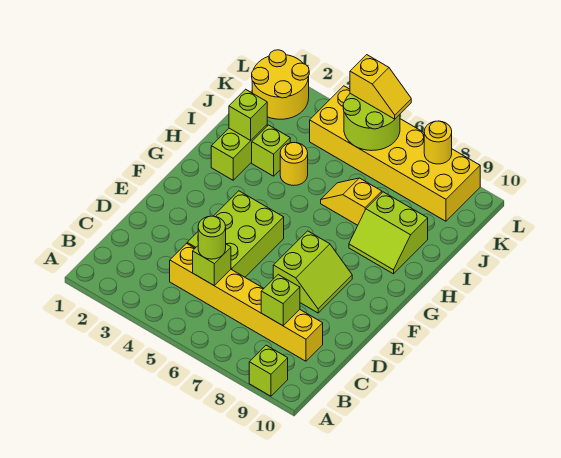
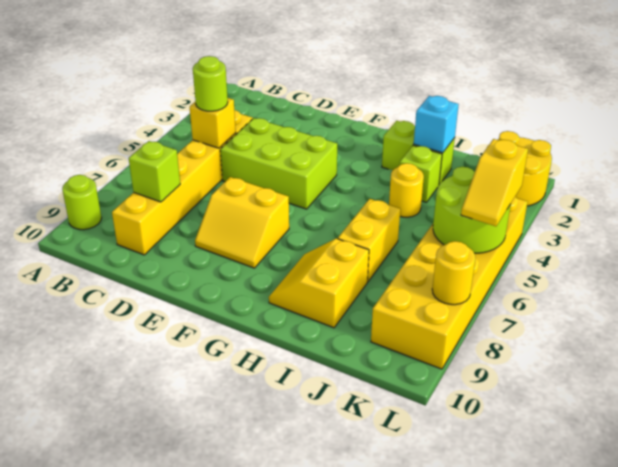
lime 1x1 brick [249,345,288,396] -> lime 1x1 round brick [62,175,102,230]
lime 1x1 brick [193,244,231,286] -> yellow 1x1 brick [190,98,236,148]
lime 2x2 slope [273,231,352,313] -> yellow 2x2 slope [195,177,289,268]
lime 2x2 slope [349,192,428,274] -> yellow 2x2 slope [269,239,369,328]
lime 1x1 brick [229,89,267,141] -> cyan 1x1 brick [414,96,459,153]
yellow 1x2 slope [321,178,382,225] -> yellow 1x2 brick [338,199,400,282]

